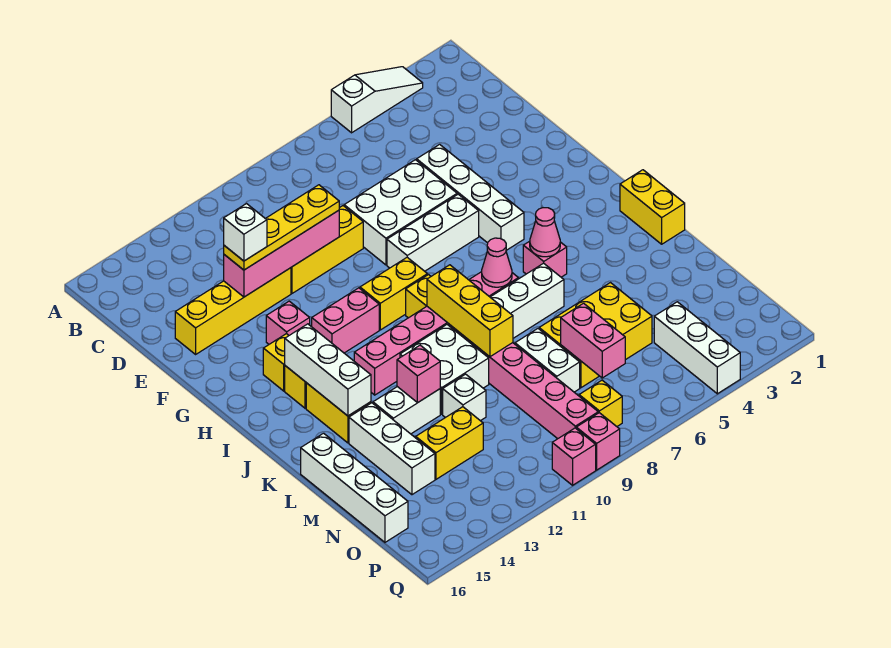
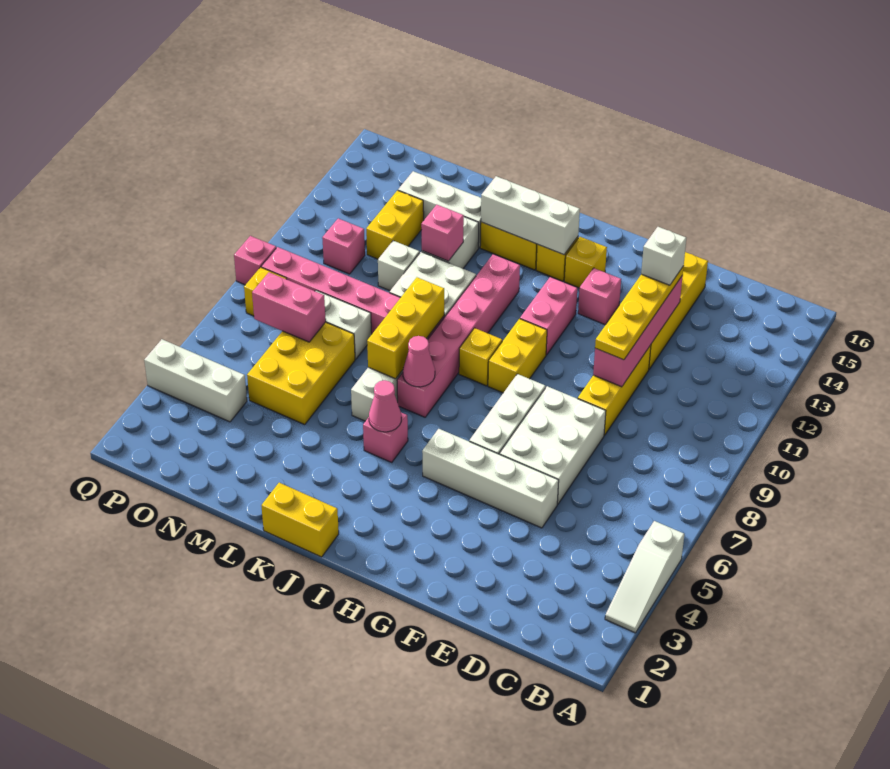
yellow 1x3 brick [427,265,513,357] -> yellow 1x3 brick turned to [367,277,444,379]
white 1x4 brick [301,433,408,542] -> none
pink 1x1 brick [552,428,596,485] -> pink 1x1 brick moved to [322,218,365,274]

